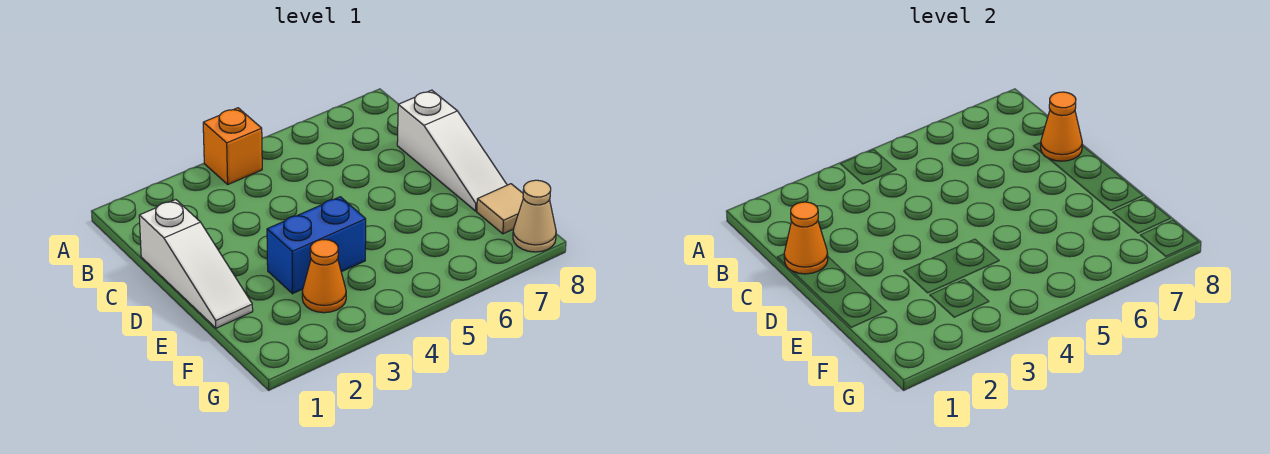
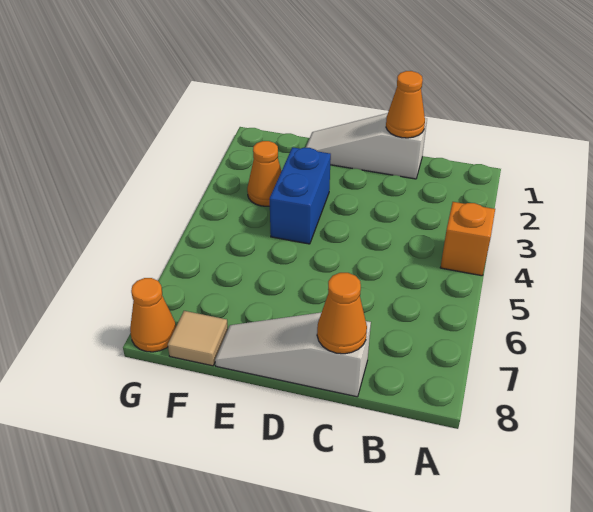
tan 1x1 cone [513,180,556,252] -> orange 1x1 cone [130,278,176,352]

